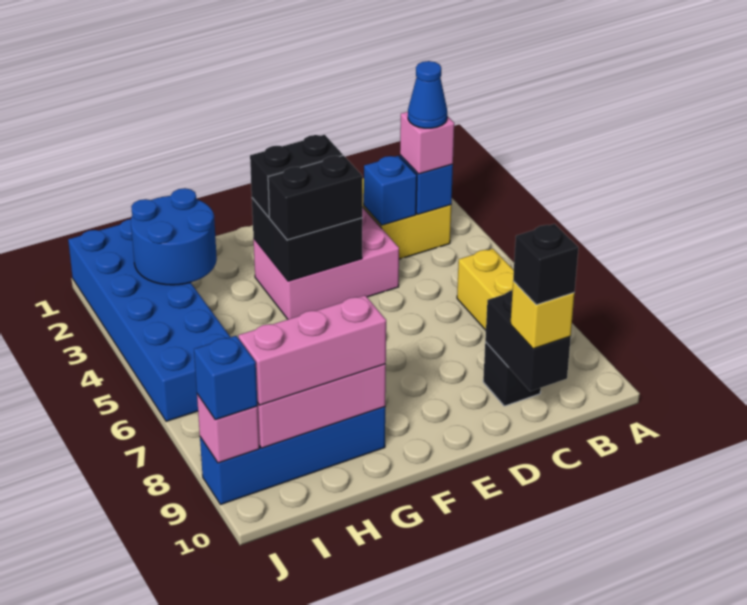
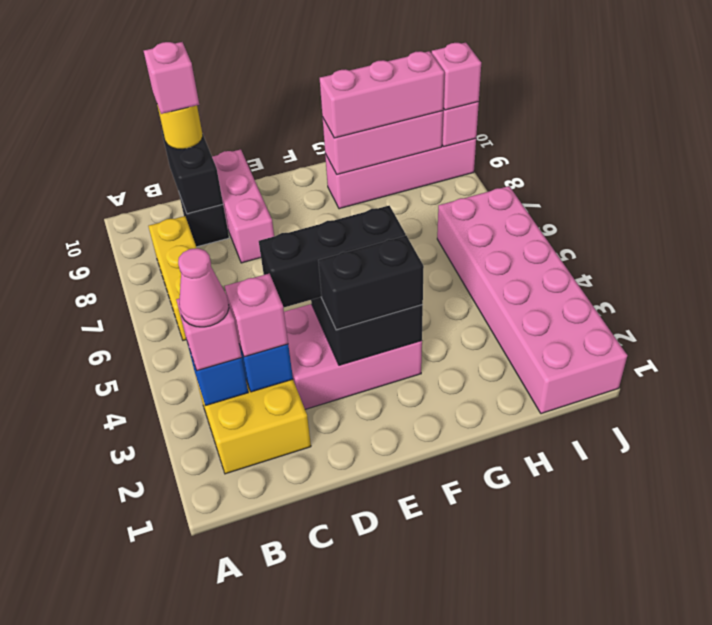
blue 1x1 cone [408,61,447,128] -> pink 1x1 cone [178,248,229,327]
none -> pink 1x1 brick [225,274,288,357]
yellow 1x1 brick [511,281,574,349] -> yellow 1x1 round brick [157,105,203,149]
black 1x1 brick [513,224,578,305] -> pink 1x1 brick [144,42,199,114]
none -> pink 1x3 brick [212,149,274,263]
black 1x2 brick [268,155,362,240] -> black 1x3 brick [259,206,406,308]
blue 1x4 brick [200,407,385,505] -> pink 1x4 brick [325,138,476,209]
blue 2x2 round brick [131,188,217,285] -> none
blue 2x6 brick [68,219,230,421] -> pink 2x6 brick [437,186,627,414]
blue 1x1 brick [194,336,257,420] -> pink 1x1 brick [432,43,481,110]

